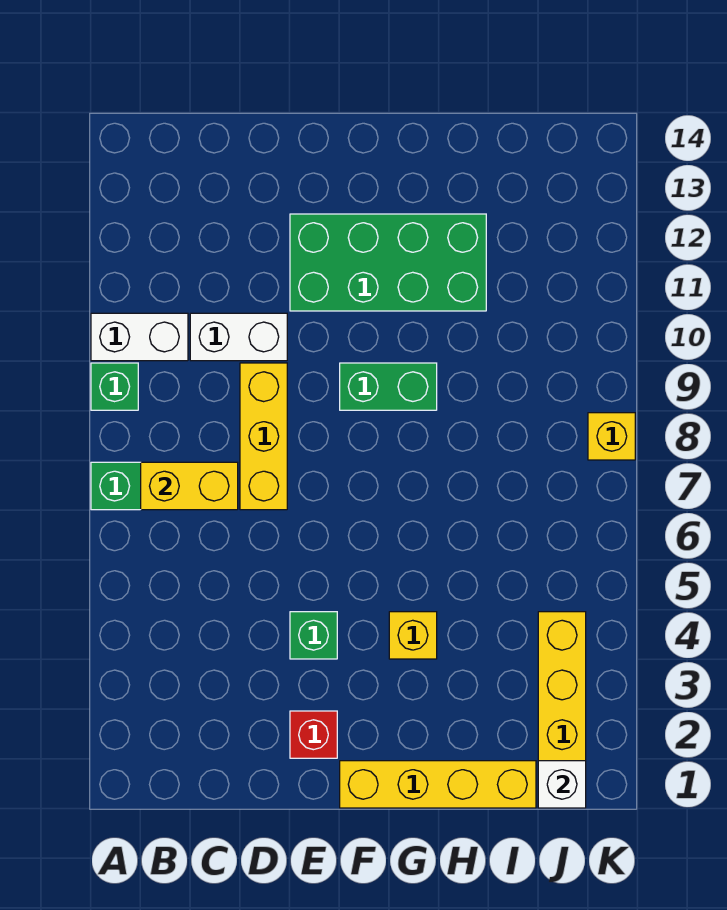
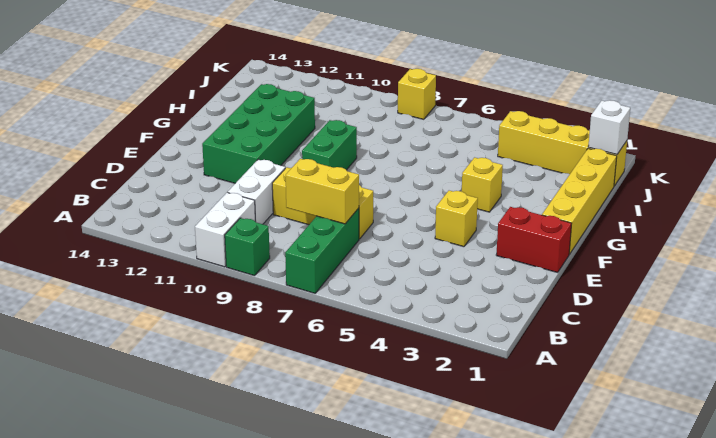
yellow 1x2 brick [141,462,238,510] -> yellow 1x2 brick turned to [286,159,359,224]
red 1x1 brick [290,711,337,758] -> red 1x2 brick [496,207,572,272]
green 1x1 brick [290,612,337,659] -> yellow 1x1 brick [435,191,478,247]

